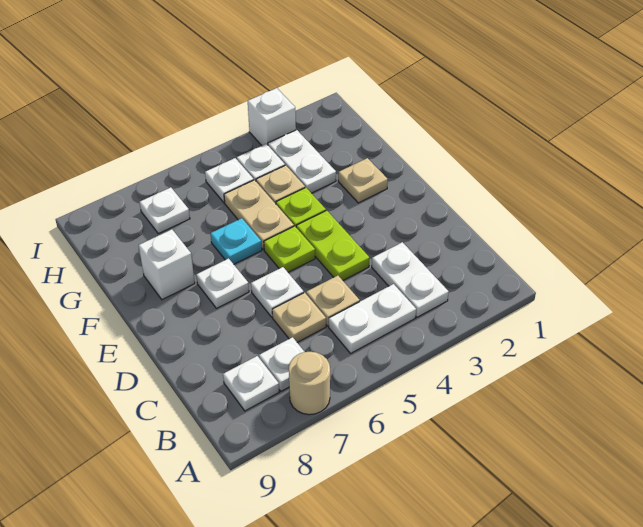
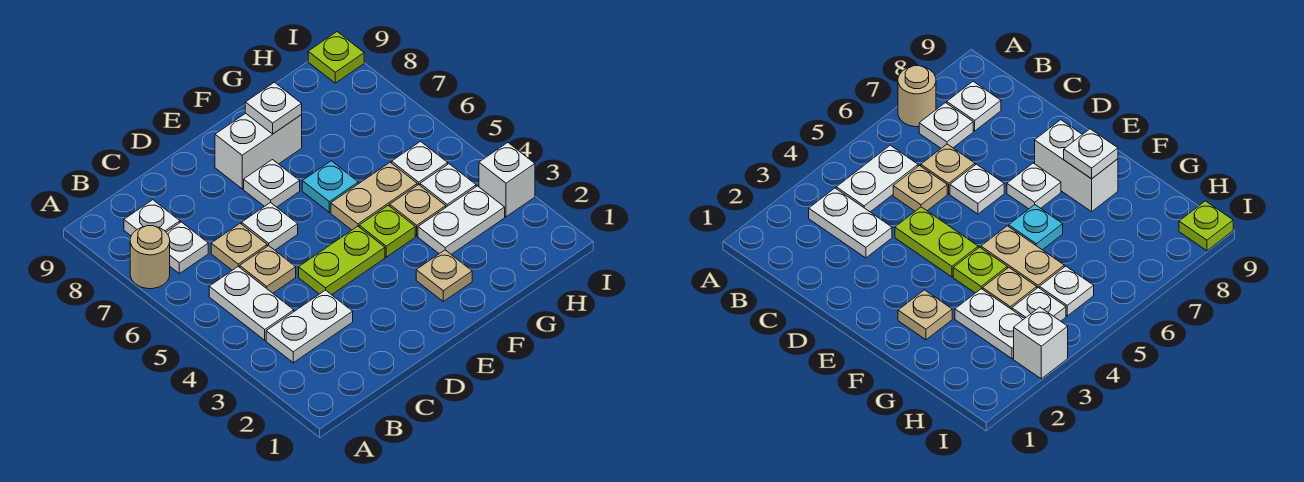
lime 1x1 plate [264,226,315,272] -> lime 1x1 plate moved to [308,32,364,83]
white 1x1 brick [139,229,195,300] -> white 1x2 brick [215,113,302,189]
white 1x1 plate [140,187,190,234] -> white 1x1 plate moved to [245,82,302,134]

